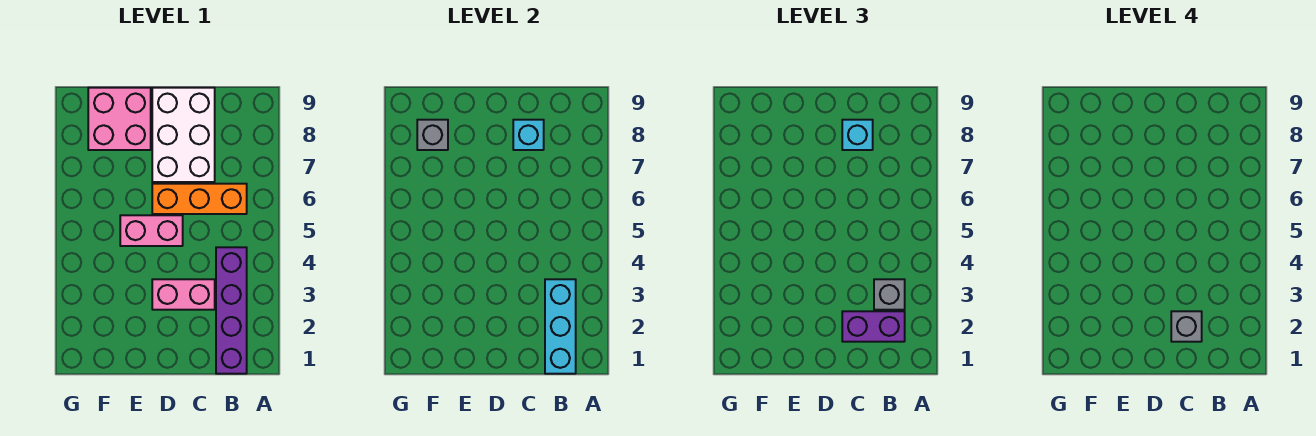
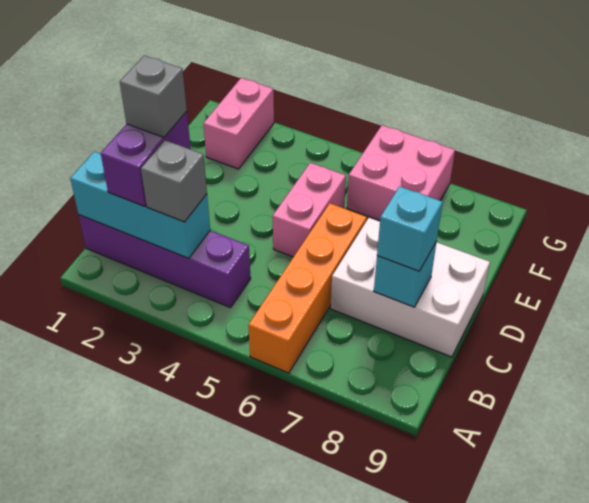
orange 1x3 brick [152,184,247,214] -> orange 1x4 brick [248,203,367,373]
pink 1x2 brick [152,279,215,310] -> pink 1x2 brick moved to [203,78,274,169]
pink 2x2 brick [88,88,151,150] -> pink 2x2 brick moved to [347,125,455,221]
grey 1x1 brick [417,120,448,150] -> none

